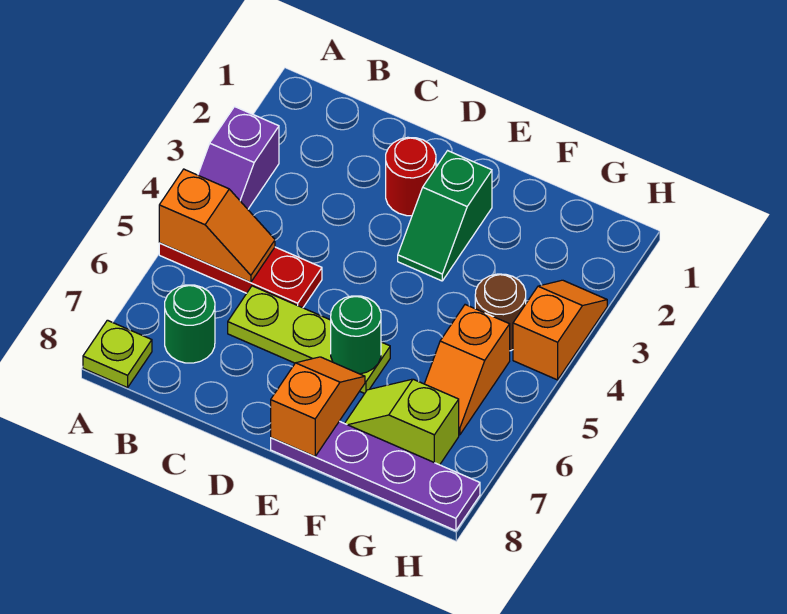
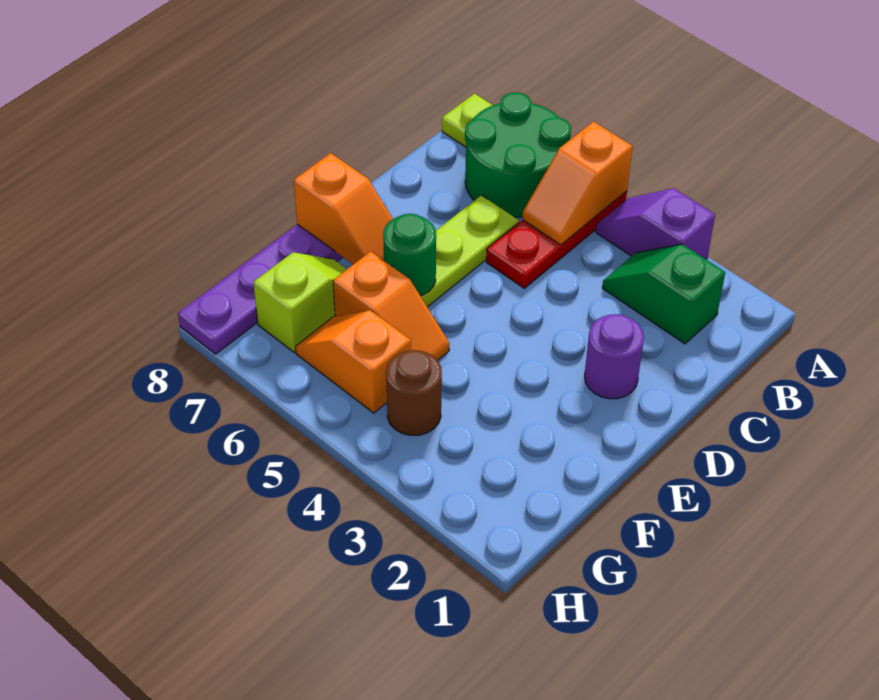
green 1x1 round brick [165,285,215,363] -> green 2x2 round brick [465,92,571,217]
red 1x1 round brick [386,137,436,216] -> purple 1x1 round brick [585,314,644,399]
green 1x2 slope [398,151,492,281] -> green 1x2 slope moved to [602,244,725,344]
orange 1x2 slope [513,280,607,380] -> orange 1x2 slope moved to [333,251,450,360]

